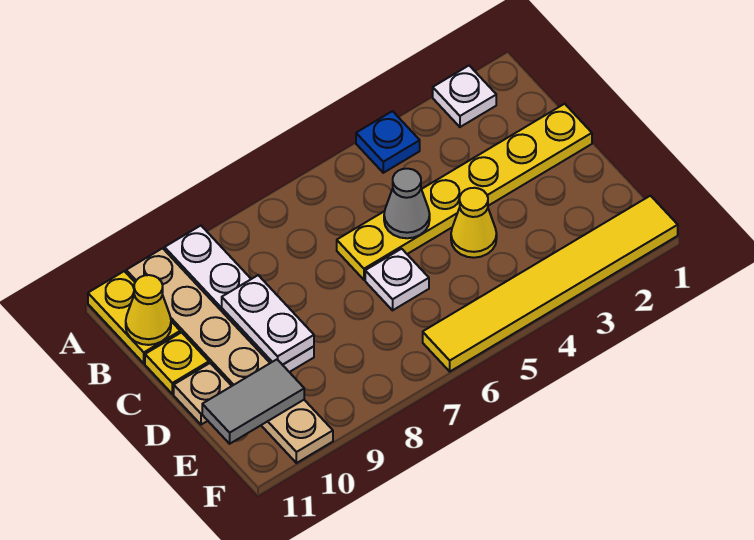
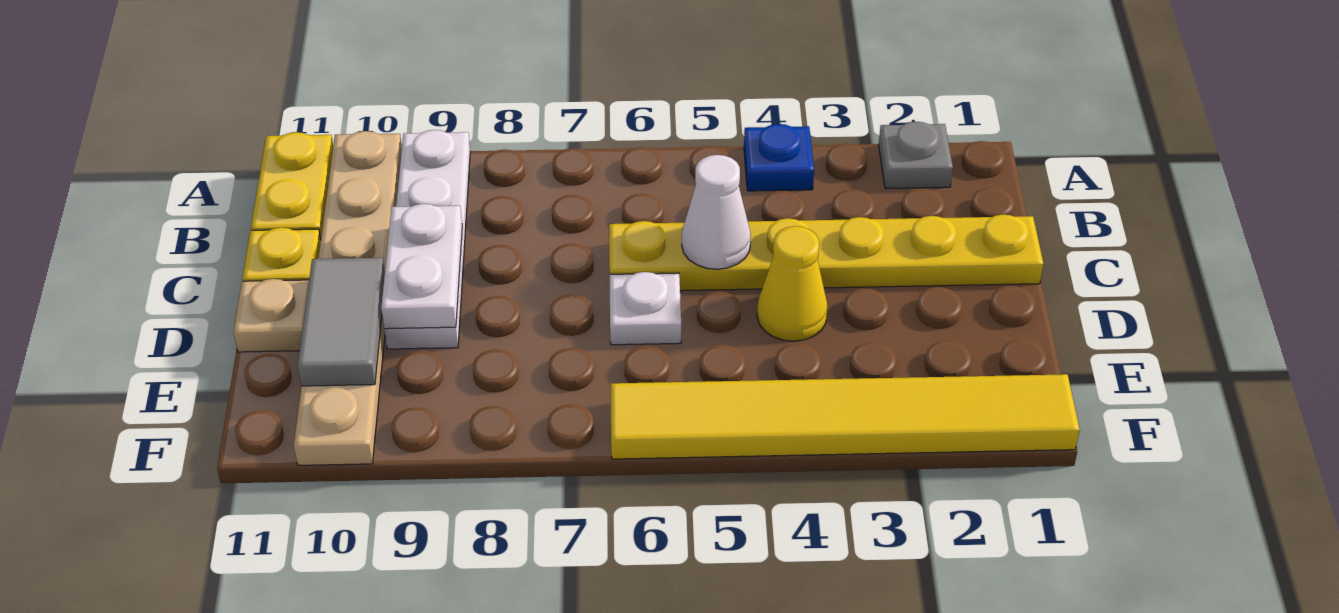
white 1x1 plate [433,66,496,127] -> grey 1x1 plate [879,122,953,189]
yellow 1x1 cone [126,275,171,345] -> none
grey 1x1 cone [384,169,430,238] -> white 1x1 cone [682,155,751,269]
grey 1x2 tile [202,360,304,444] -> grey 1x2 tile turned to [298,258,385,386]

